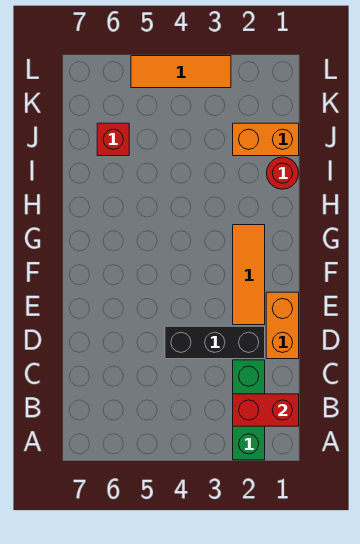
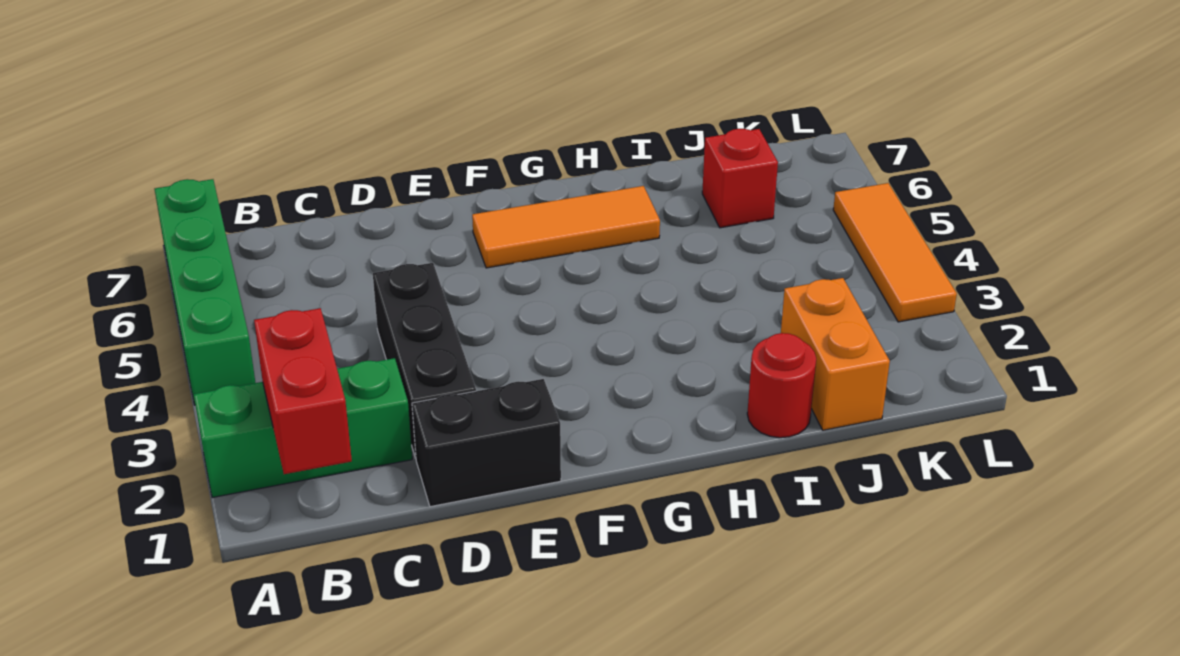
none -> green 1x4 brick [155,179,255,405]
orange 1x2 brick [266,292,299,359] -> black 1x2 brick [412,379,561,507]
orange 1x3 tile [233,225,265,325] -> orange 1x3 tile moved to [472,186,660,268]

